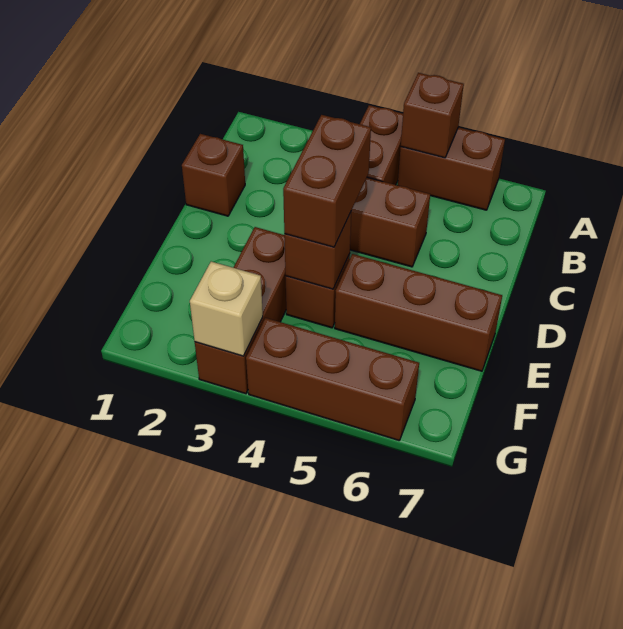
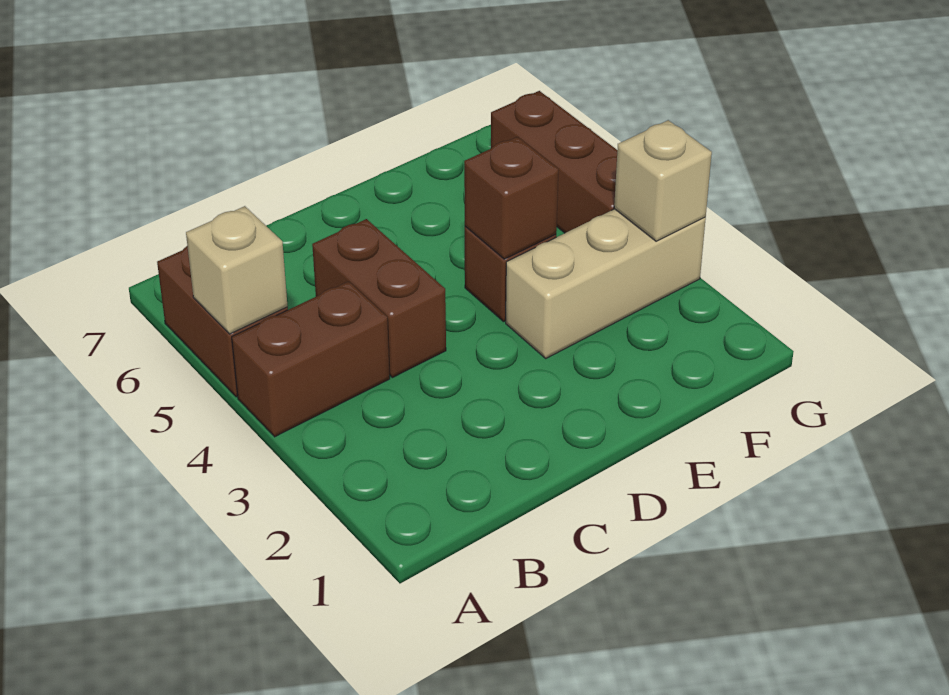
brown 1x1 brick [401,73,464,158] -> tan 1x1 brick [186,206,288,334]
brown 1x1 brick [182,134,245,216] -> none
brown 1x2 brick [283,115,371,247] -> none
brown 1x3 brick [195,227,286,394] -> tan 1x3 brick [506,209,706,358]
brown 1x3 brick [335,254,502,371] -> none

